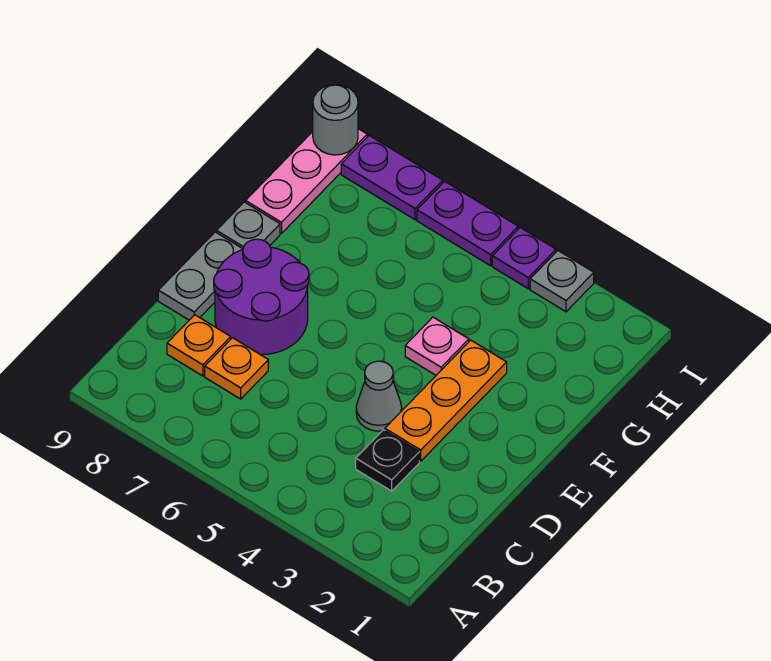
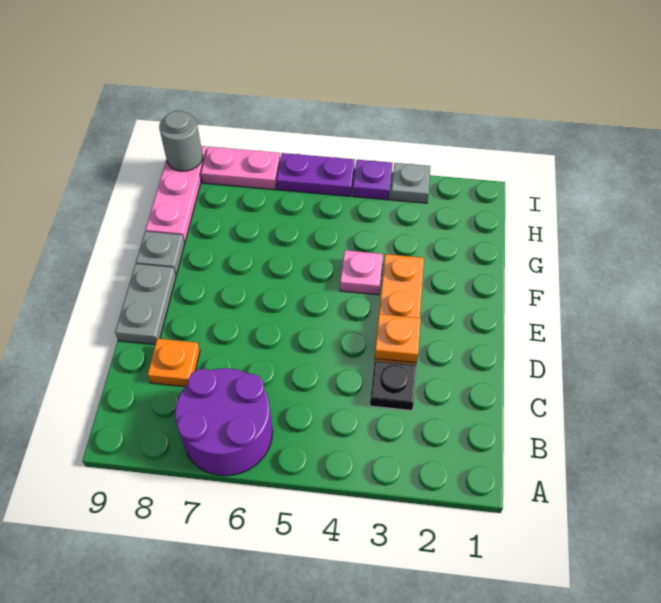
orange 1x1 plate [205,338,268,399] -> orange 1x1 plate moved to [374,314,421,363]
grey 1x1 cone [356,361,402,431] -> none
purple 2x2 round brick [214,239,309,355] -> purple 2x2 round brick moved to [175,368,273,476]
purple 1x2 plate [341,135,443,220] -> pink 1x2 plate [201,147,281,190]

